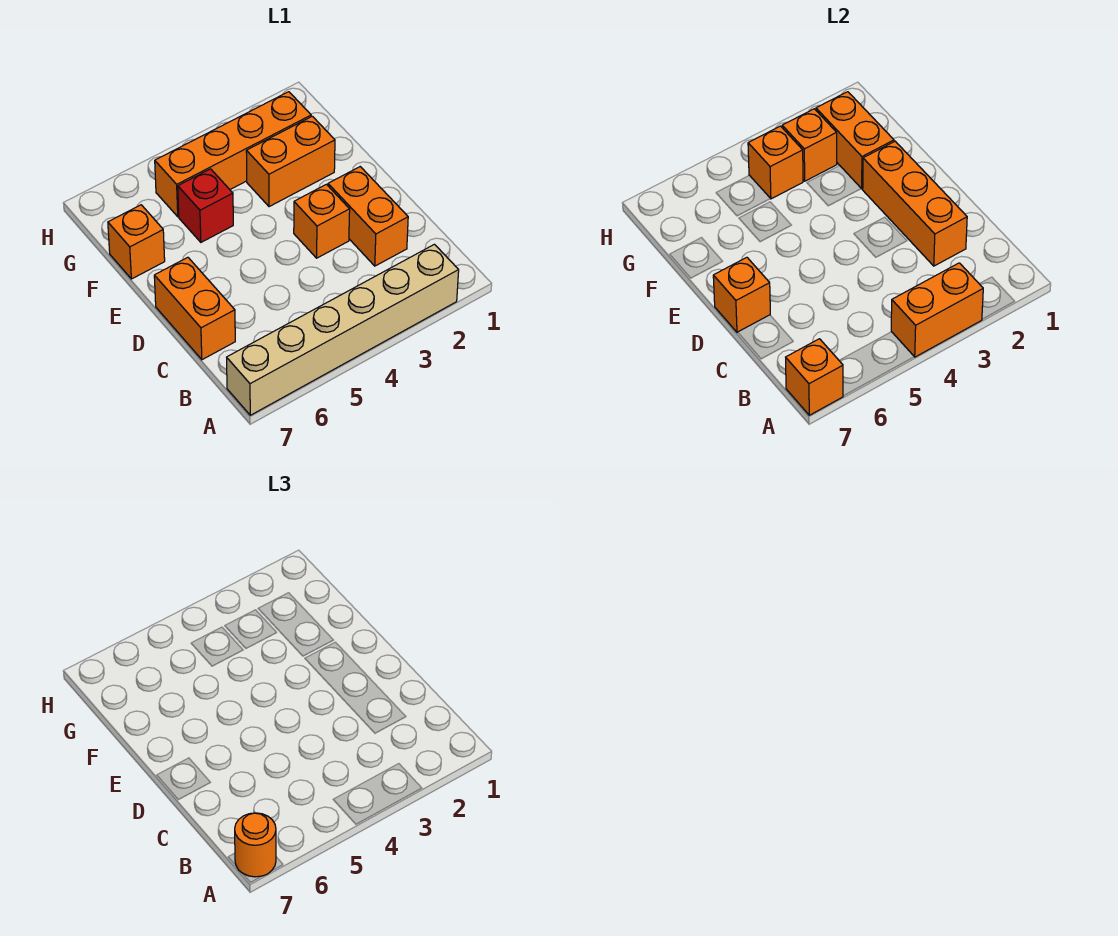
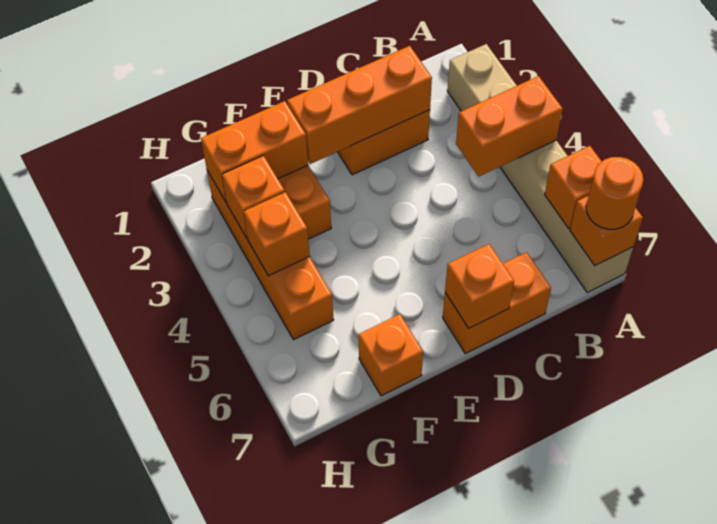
orange 1x2 brick [891,263,983,357] -> orange 1x2 brick turned to [456,76,563,176]
orange 1x1 brick [294,184,350,258] -> orange 1x1 brick moved to [545,146,602,228]
red 1x1 brick [178,169,233,242] -> none

